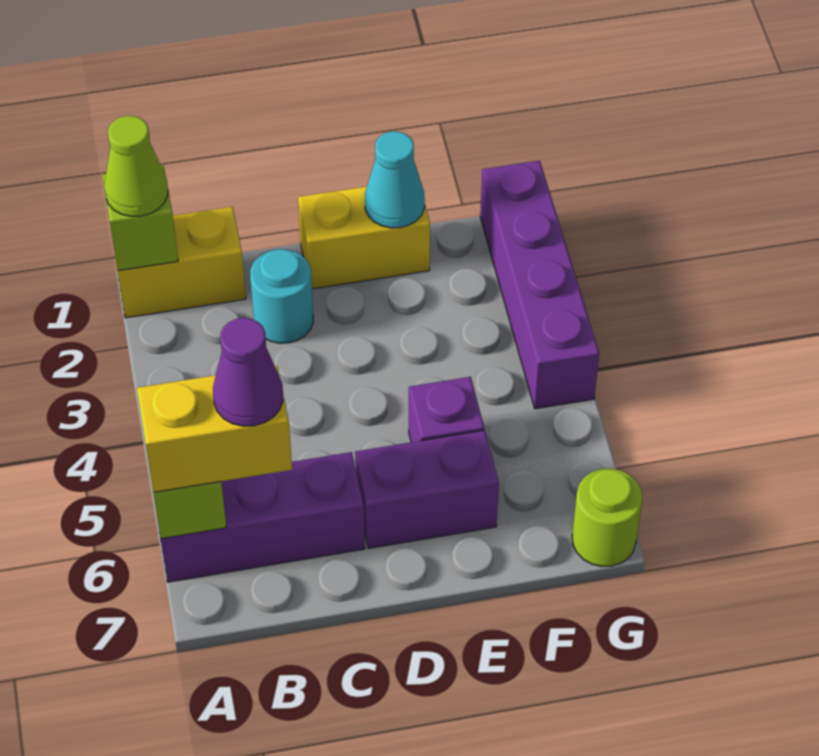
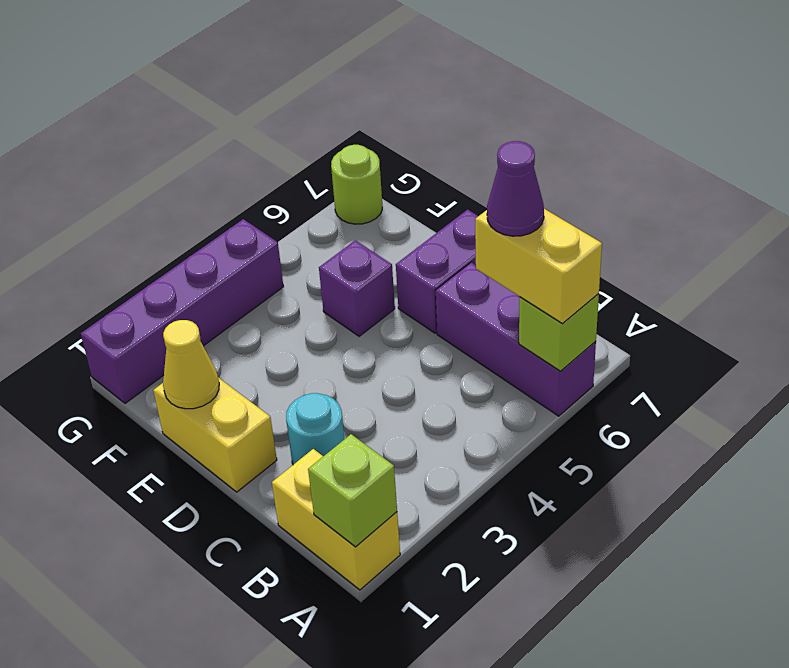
lime 1x1 cone [105,116,168,216] -> none
purple 1x2 brick [355,430,499,549] -> purple 1x2 brick turned to [396,210,478,333]
cyan 1x1 cone [365,131,425,228] -> yellow 1x1 cone [163,320,219,409]

